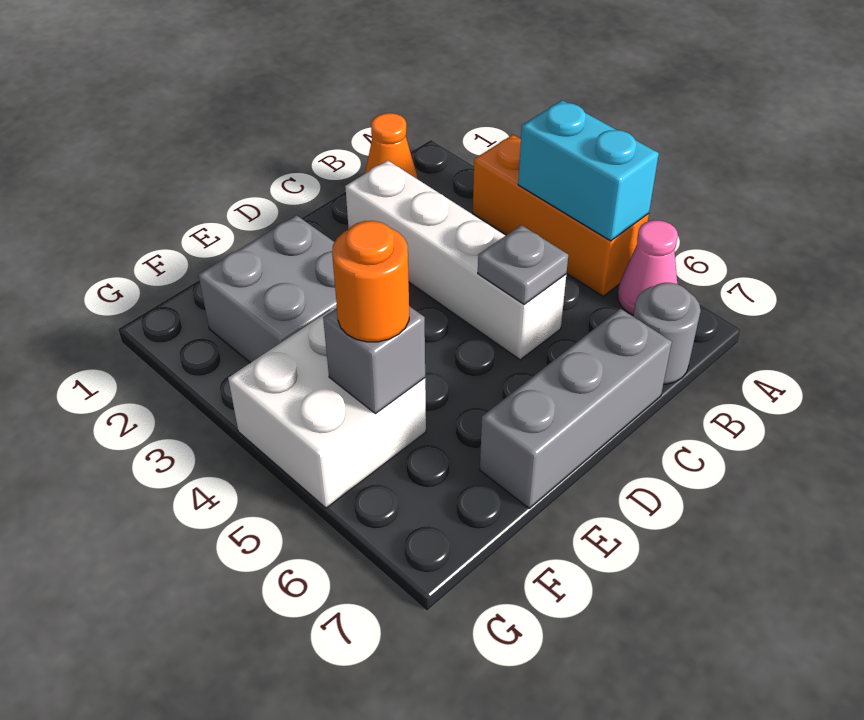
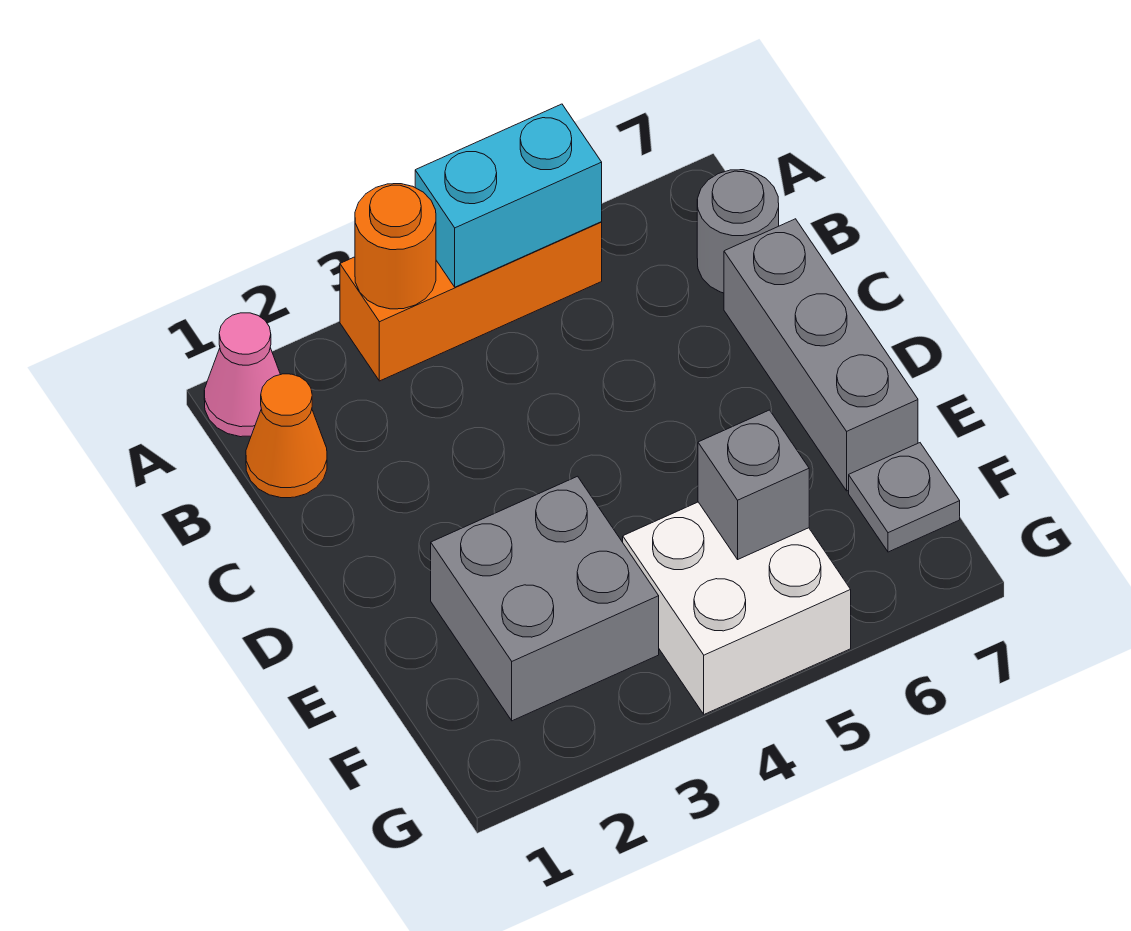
pink 1x1 cone [618,220,678,315] -> pink 1x1 cone moved to [204,313,280,437]
white 1x4 brick [345,160,566,360] -> none
grey 1x1 plate [478,225,568,304] -> grey 1x1 plate moved to [849,443,960,552]
orange 1x1 round brick [332,221,409,342] -> orange 1x1 round brick moved to [355,184,436,309]

